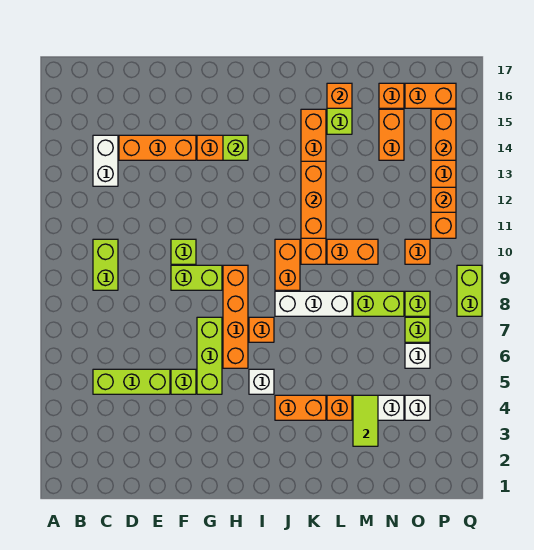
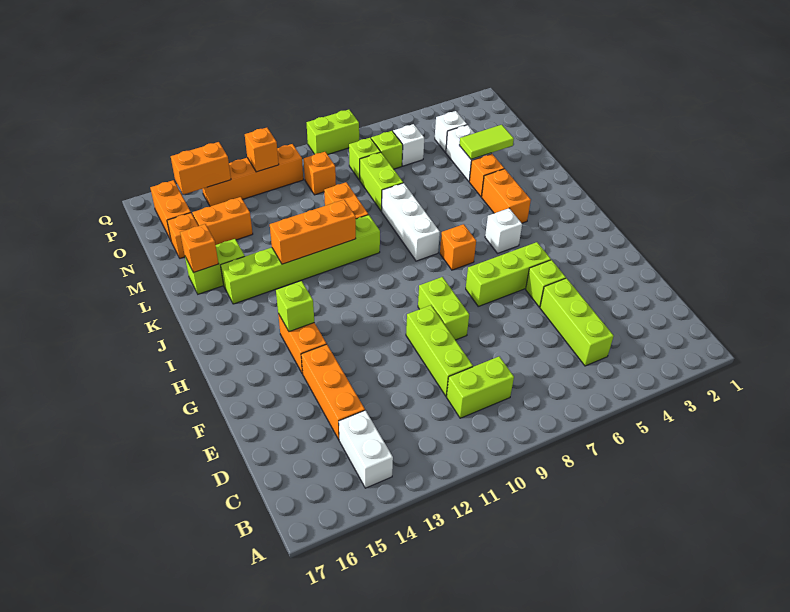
white 1x2 brick [93,135,118,186] -> white 1x2 brick turned to [339,410,393,488]
lime 1x1 brick [171,239,196,264] -> lime 1x3 brick [406,305,473,396]
orange 1x4 brick [223,265,248,368] -> none
orange 1x2 brick [275,239,300,290] -> none
orange 1x6 brick [301,109,326,264] -> lime 1x6 brick [221,215,380,304]

